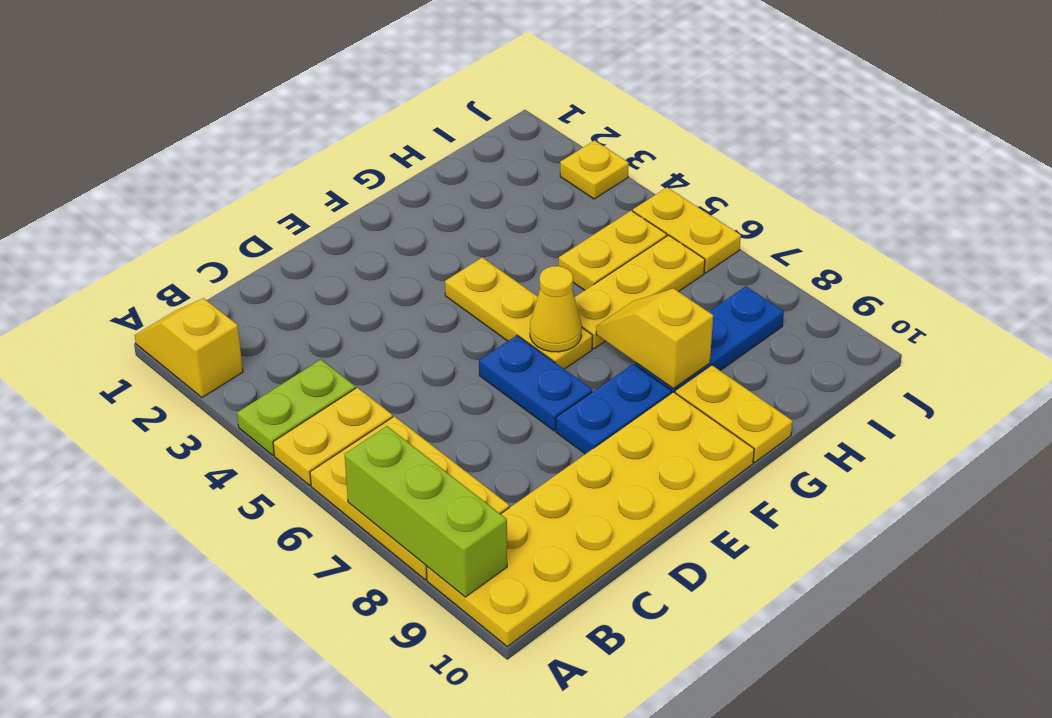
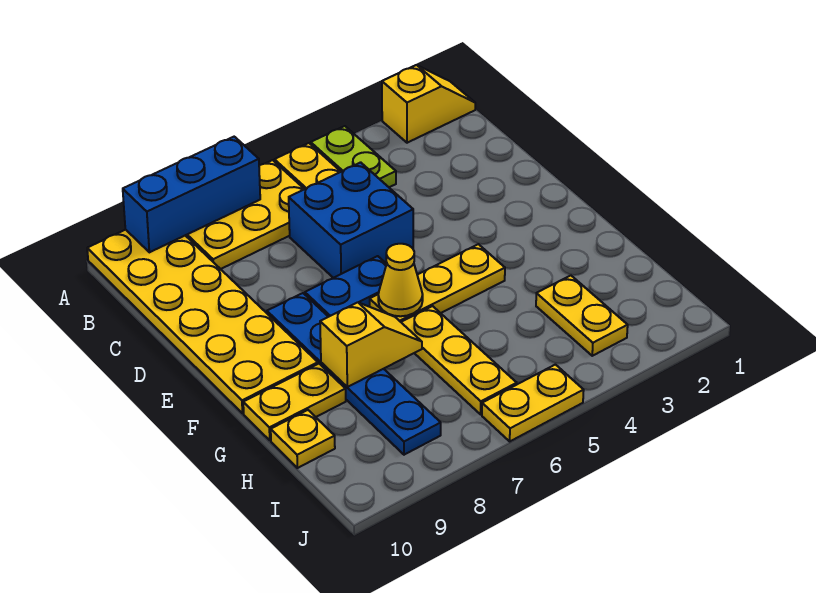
lime 1x3 brick [344,426,507,597] -> blue 1x3 brick [123,137,260,252]
none -> blue 2x2 brick [289,162,413,278]
yellow 1x2 plate [559,211,667,290] -> yellow 1x2 plate moved to [536,276,628,356]
yellow 1x1 plate [560,141,629,199] -> yellow 1x1 plate moved to [271,410,335,468]

